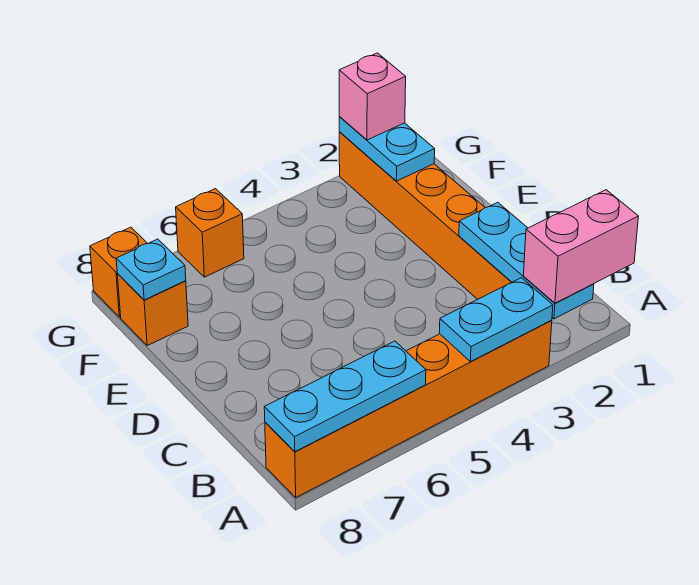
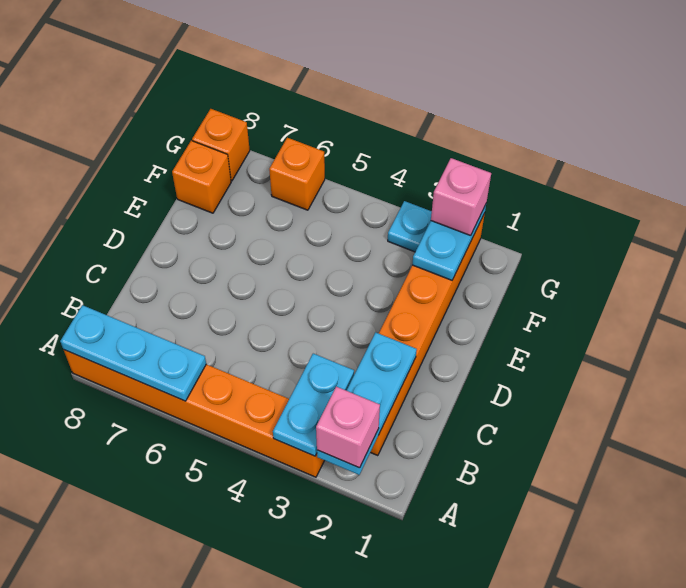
pink 1x2 brick [523,190,638,303] -> pink 1x1 brick [316,386,380,468]
cyan 1x2 plate [439,278,553,362] -> cyan 1x2 plate turned to [273,354,354,456]
cyan 1x1 plate [116,239,186,300] -> cyan 1x1 plate moved to [388,201,432,252]

